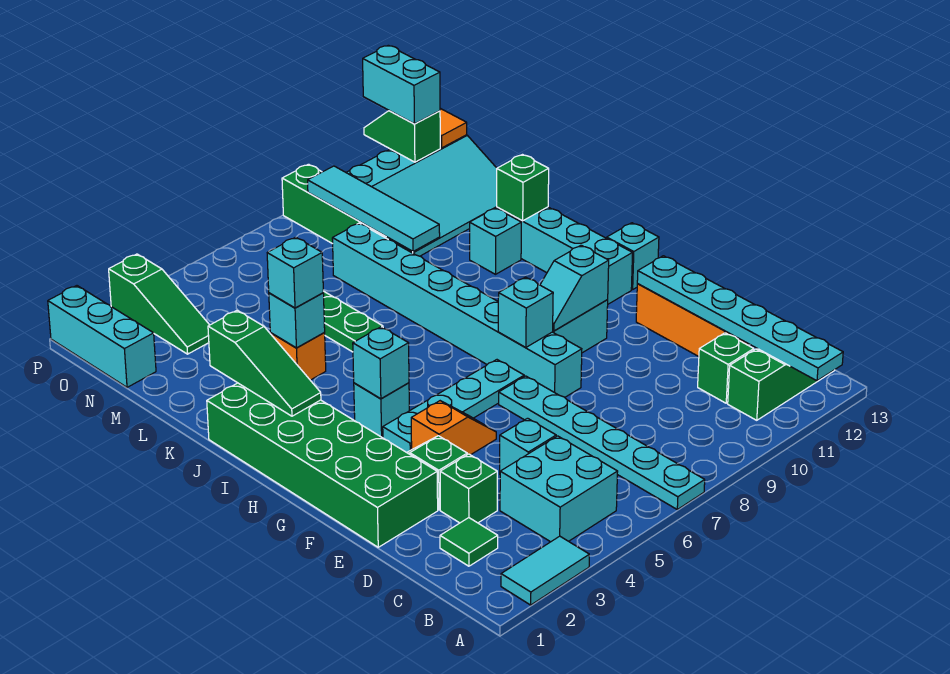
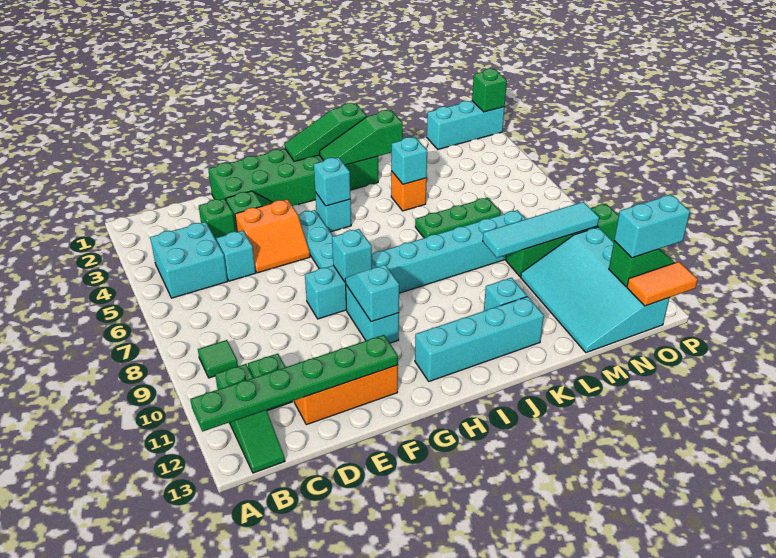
cyan 1x2 tile [501,536,589,605] -> none
cyan 1x6 plate [499,376,705,509] -> none
cyan 1x6 plate [637,256,843,381] -> green 1x6 plate [190,335,398,432]
green 1x1 tile [440,518,498,566] -> green 1x1 tile moved to [198,340,238,378]
orange 1x2 slope [411,401,496,455] -> orange 2x2 slope [235,199,310,273]
cyan 1x1 brick [607,223,659,290] -> none
cyan 1x1 brick [267,237,323,308] -> none
green 1x1 brick [497,155,549,221] -> green 1x1 brick moved to [472,69,507,112]
green 1x3 slope [109,254,209,354] -> green 1x3 slope moved to [285,103,367,161]

